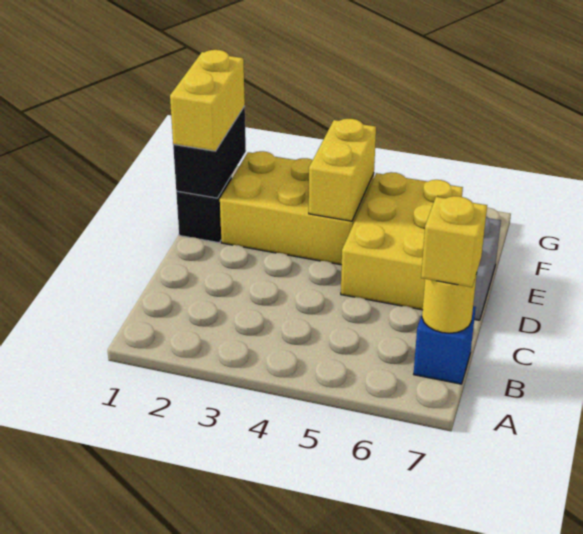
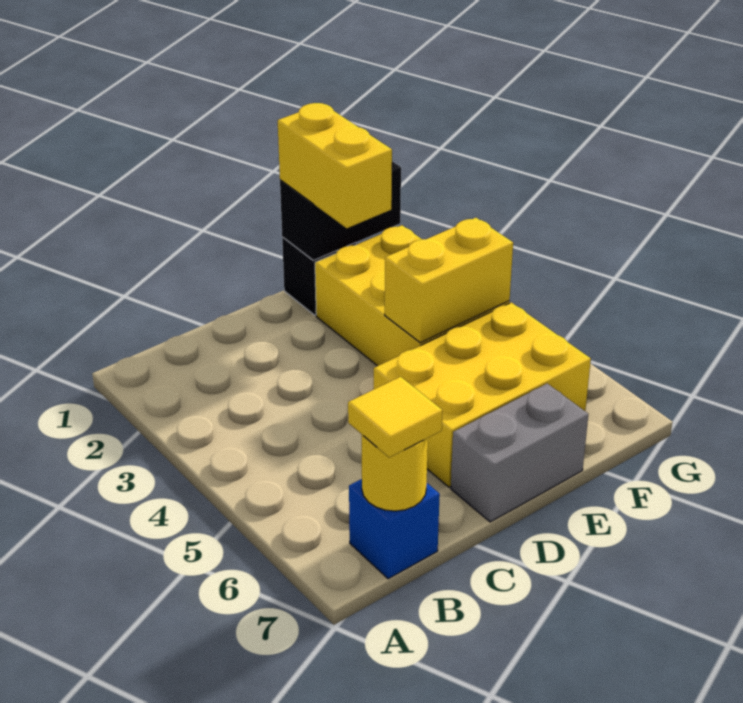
yellow 1x1 brick [421,196,487,287] -> yellow 1x1 tile [348,377,442,458]
yellow 1x2 brick [170,50,245,151] -> yellow 1x2 brick turned to [278,103,392,228]

